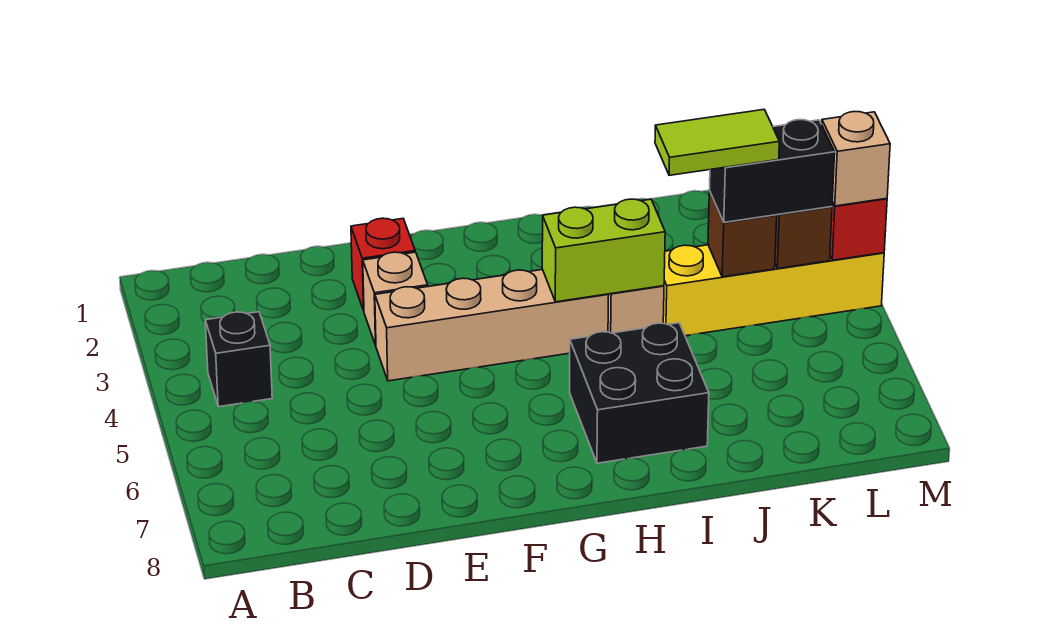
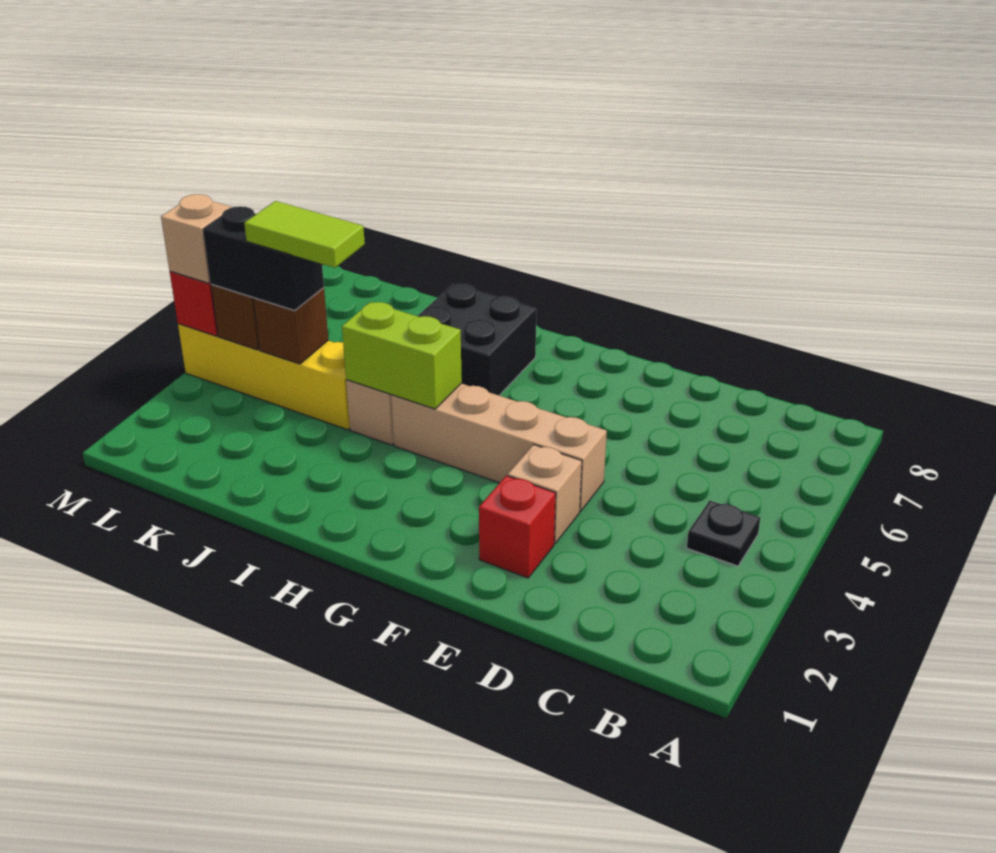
black 1x1 brick [205,312,272,407] -> black 1x1 plate [687,501,760,566]

